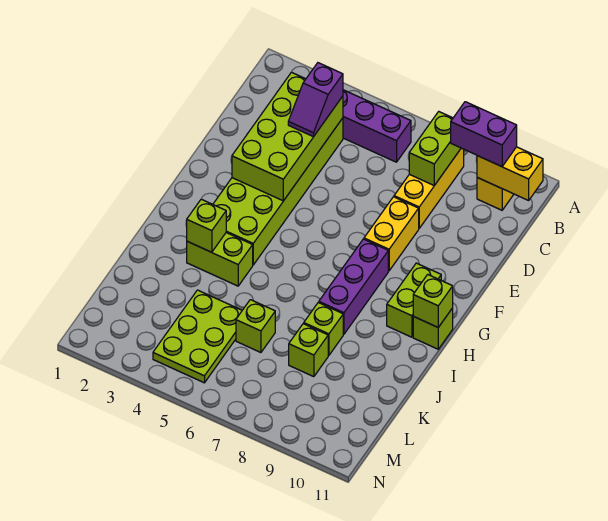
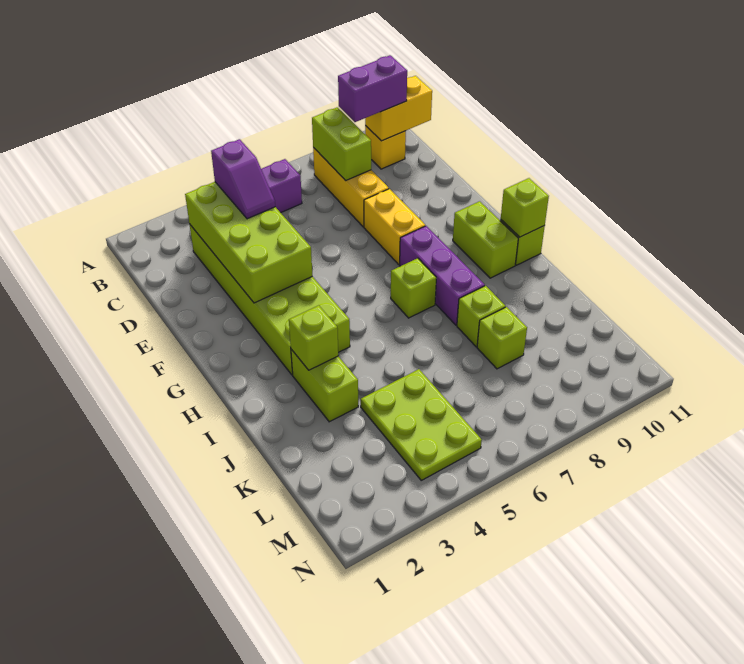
lime 1x2 brick [187,233,253,286] -> lime 1x2 brick turned to [291,349,358,422]
lime 1x1 brick [236,300,275,352] -> lime 1x1 brick moved to [391,258,436,318]

